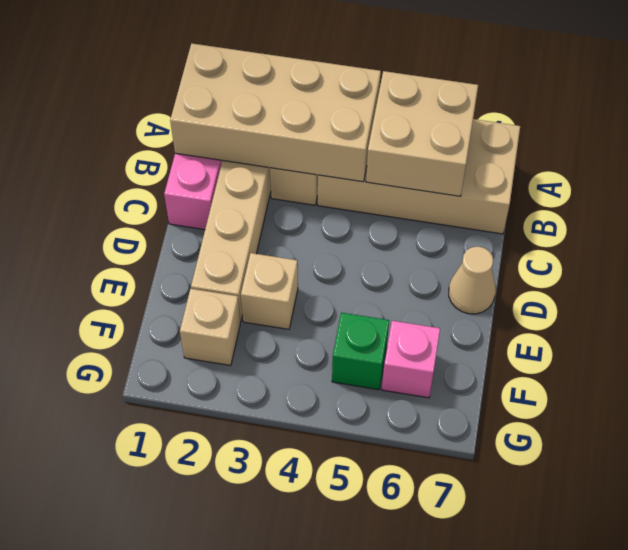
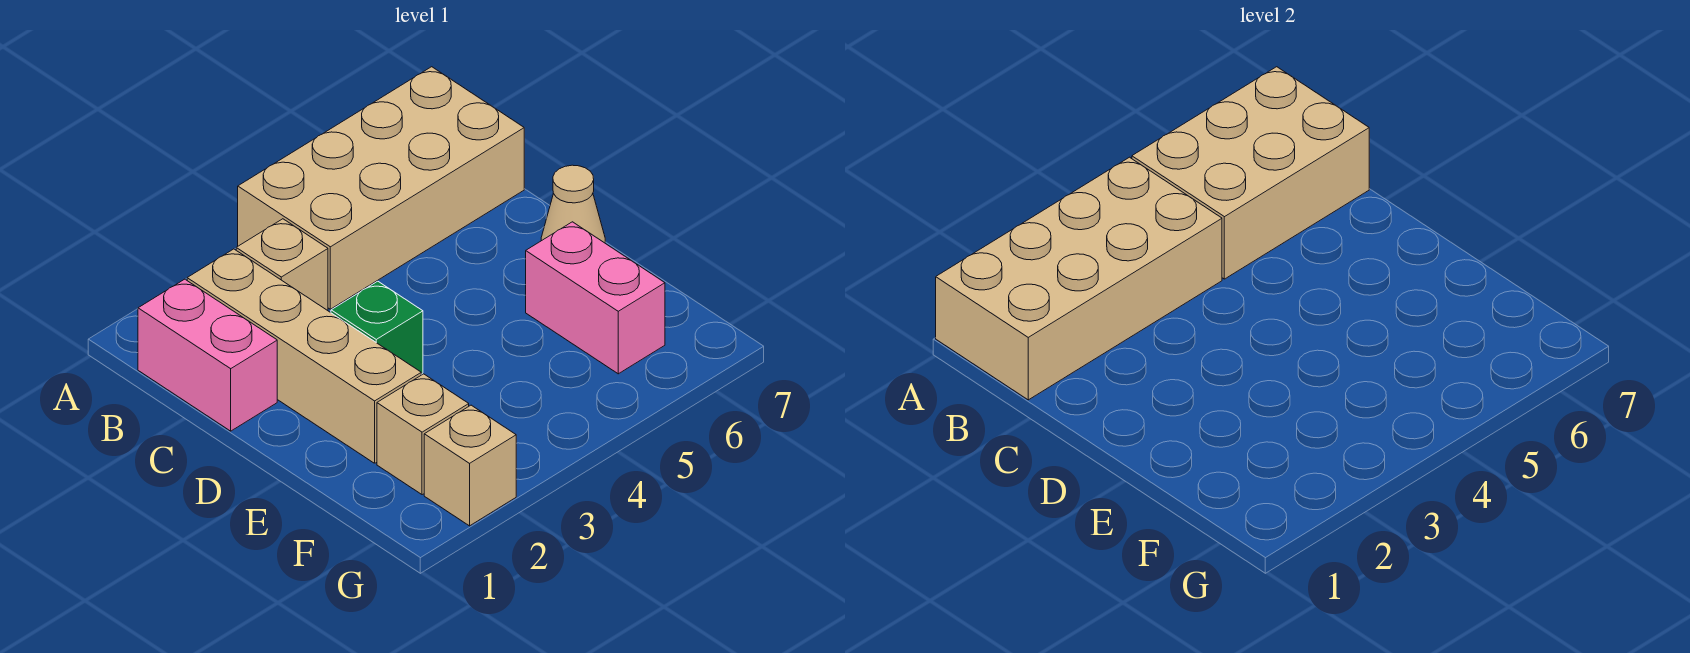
tan 2x2 brick [366,71,478,196] -> tan 2x3 brick [1132,67,1369,279]
tan 1x1 brick [241,253,298,329] -> tan 1x1 brick moved to [424,405,516,526]
green 1x1 brick [332,313,389,390] -> green 1x1 brick moved to [331,281,423,374]
pink 1x1 brick [382,321,440,398] -> pink 1x2 brick [526,222,665,374]

